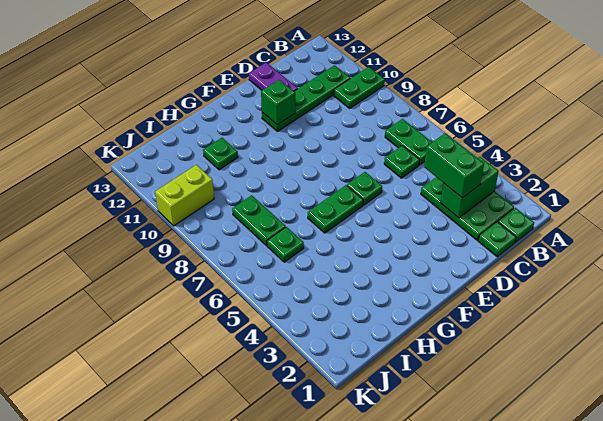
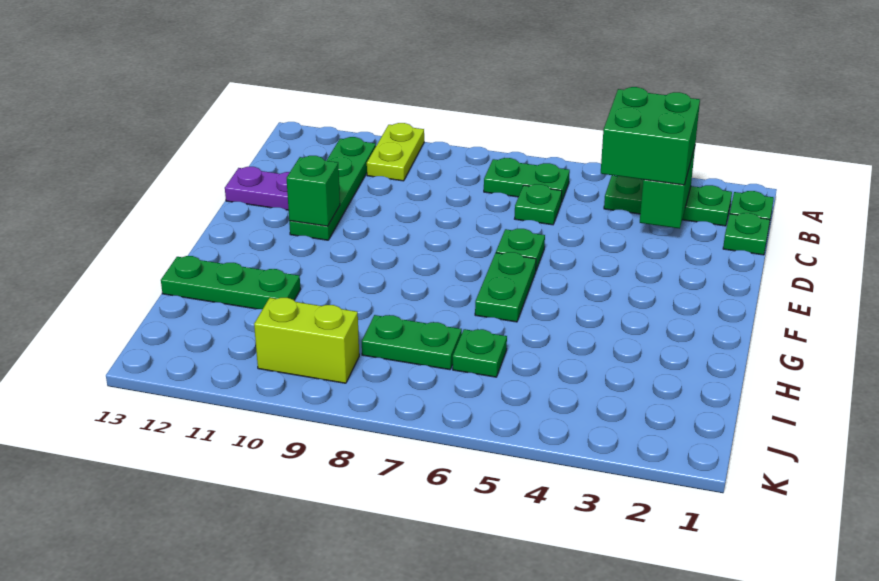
green 1x2 plate [334,67,385,108] -> lime 1x2 plate [367,123,424,181]
green 2x3 plate [421,177,514,240] -> green 1x3 plate [604,175,732,226]
green 1x2 brick [424,133,484,198] -> green 2x2 brick [601,87,700,185]
green 1x1 plate [203,138,238,170] -> green 1x3 plate [161,256,301,309]
lime 1x2 brick [155,165,214,226] -> lime 1x2 brick turned to [254,298,359,383]

